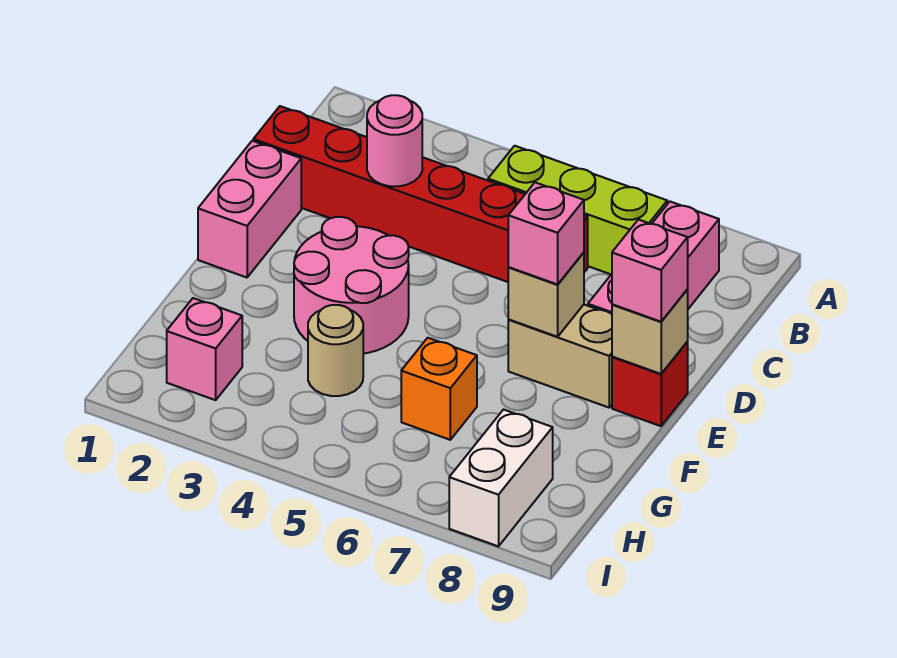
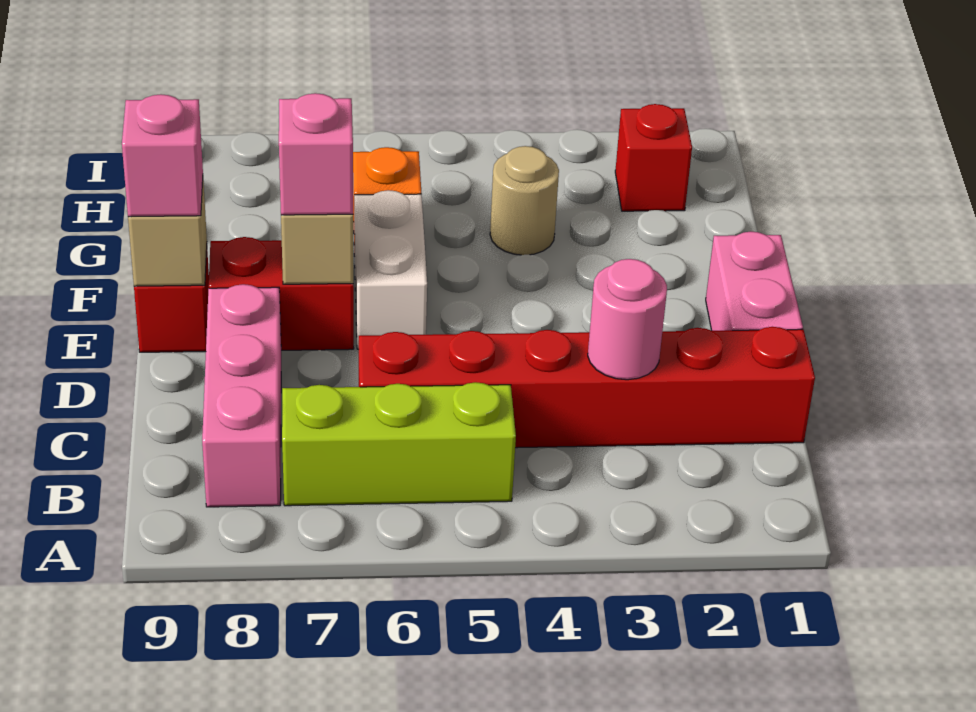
pink 2x2 round brick [294,217,409,354] -> none
tan 1x2 brick [508,305,612,407] -> red 1x2 brick [209,237,354,350]
pink 1x1 brick [167,298,242,400] -> red 1x1 brick [615,104,692,211]
white 1x2 brick [449,410,553,546] -> white 1x2 brick moved to [354,190,427,349]

